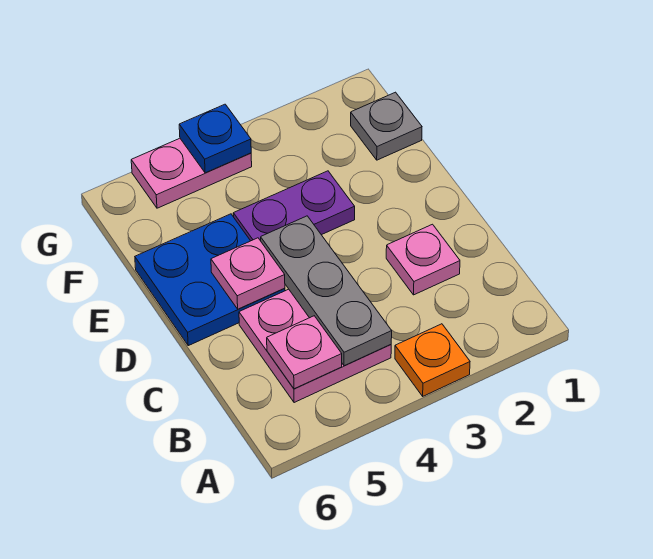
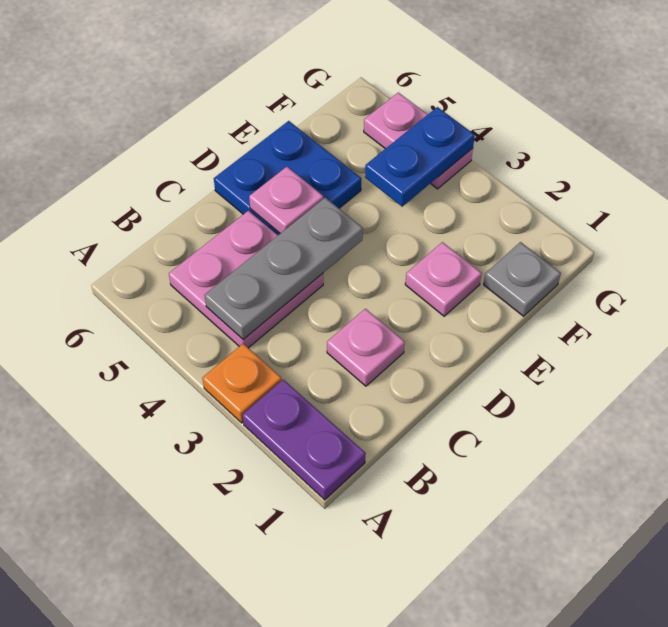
pink 1x1 plate [267,316,342,389] -> pink 1x1 plate moved to [405,242,482,316]
purple 1x2 plate [233,171,355,241] -> purple 1x2 plate moved to [242,379,366,500]
blue 1x1 plate [179,104,251,173] -> blue 1x2 plate [365,107,475,207]

